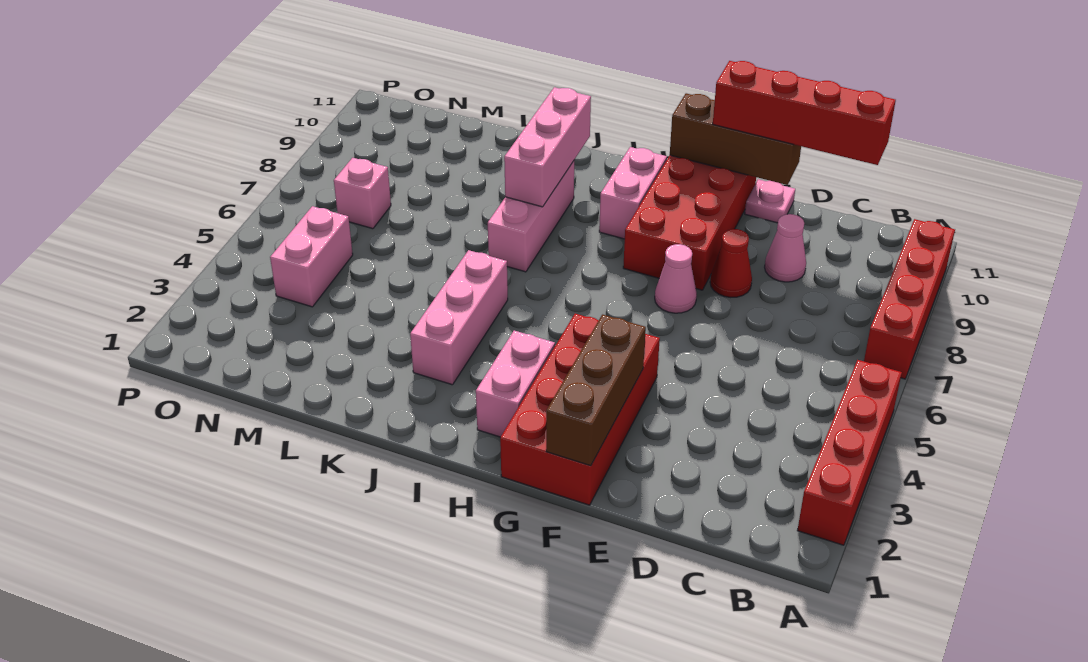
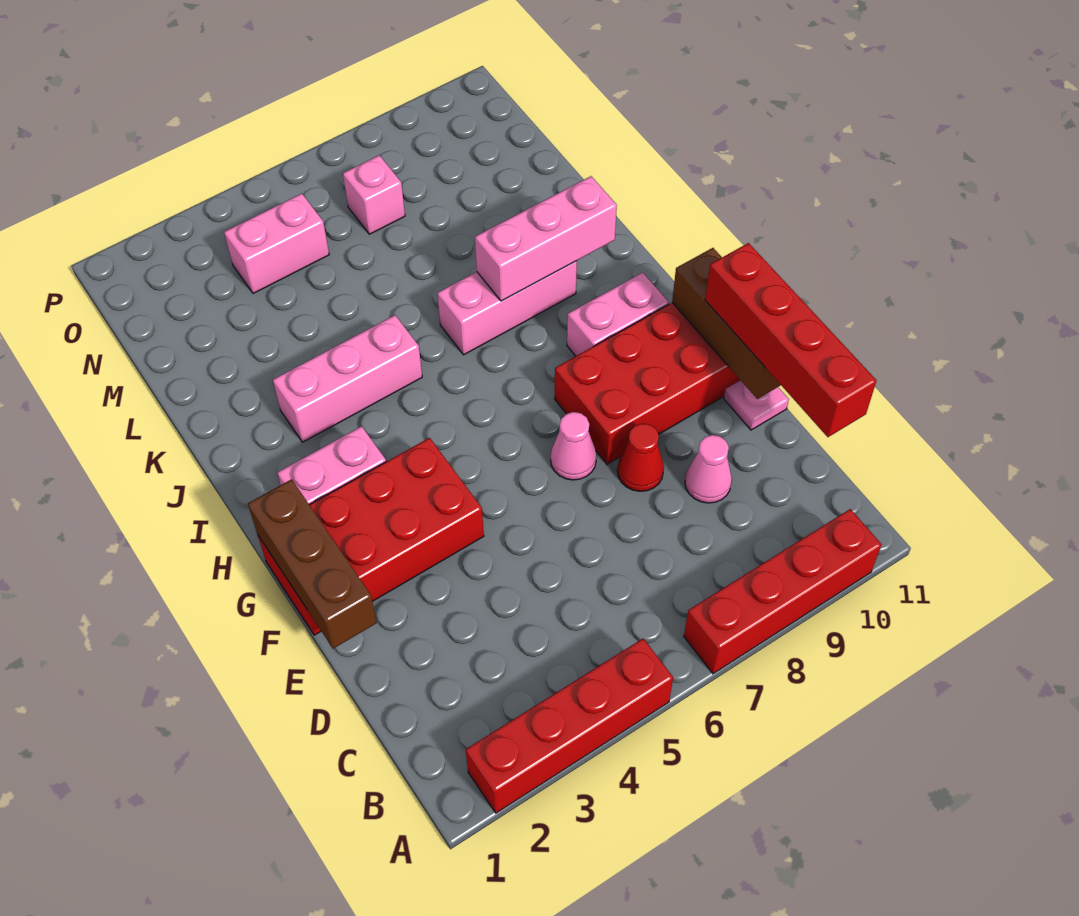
brown 1x3 brick [546,315,646,466] -> brown 1x3 brick turned to [248,479,377,649]

